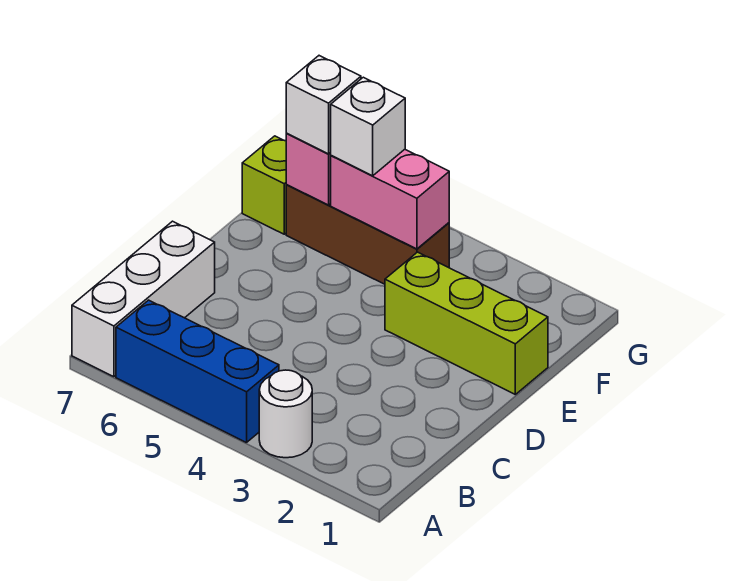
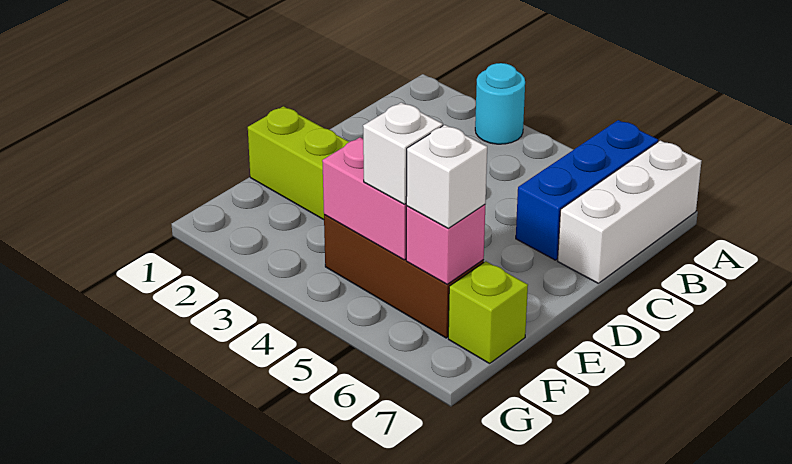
white 1x1 round brick [259,370,312,458] -> cyan 1x1 round brick [475,63,525,144]
blue 1x3 brick [116,300,279,443] -> blue 1x3 brick turned to [516,120,658,260]

